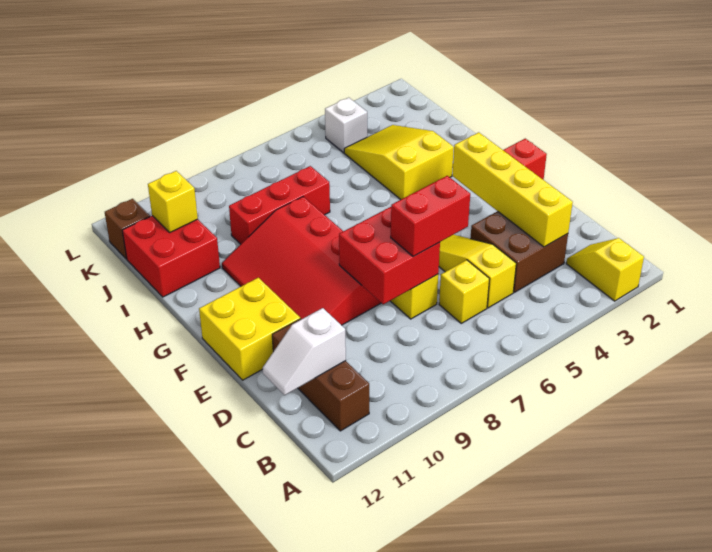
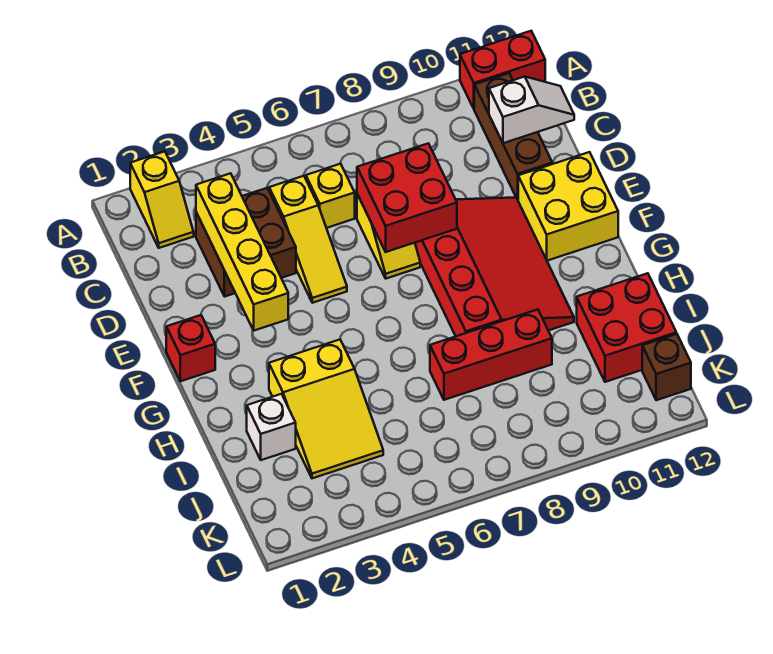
red 1x2 brick [391,176,470,257] -> red 1x2 brick moved to [460,31,545,108]
yellow 1x1 brick [148,171,198,232] -> none
white 1x1 brick [325,98,367,153] -> white 1x1 brick moved to [247,394,296,460]

